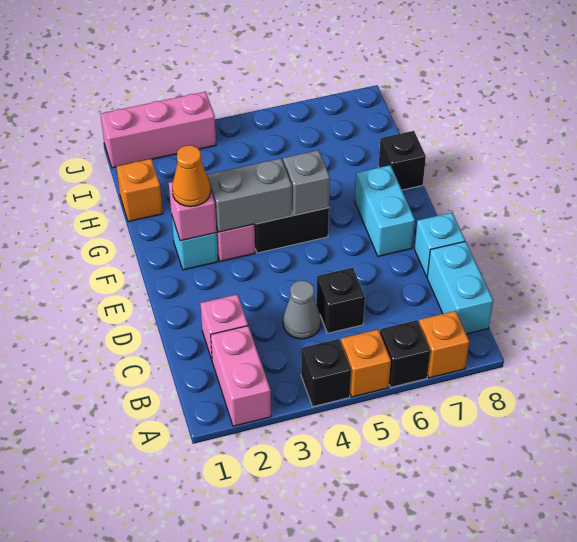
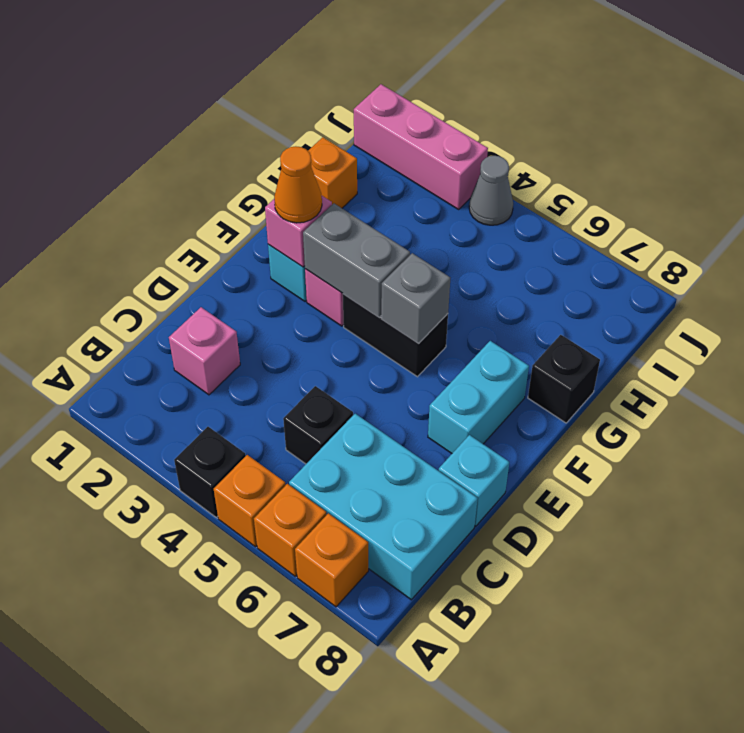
pink 1x2 brick [211,326,271,426] -> none
black 1x1 brick [380,320,430,387] -> orange 1x1 brick [254,484,326,576]
cyan 1x2 brick [427,241,493,334] -> cyan 2x3 brick [289,414,478,600]
grey 1x1 cone [283,281,321,339] -> grey 1x1 cone moved to [469,156,513,225]

